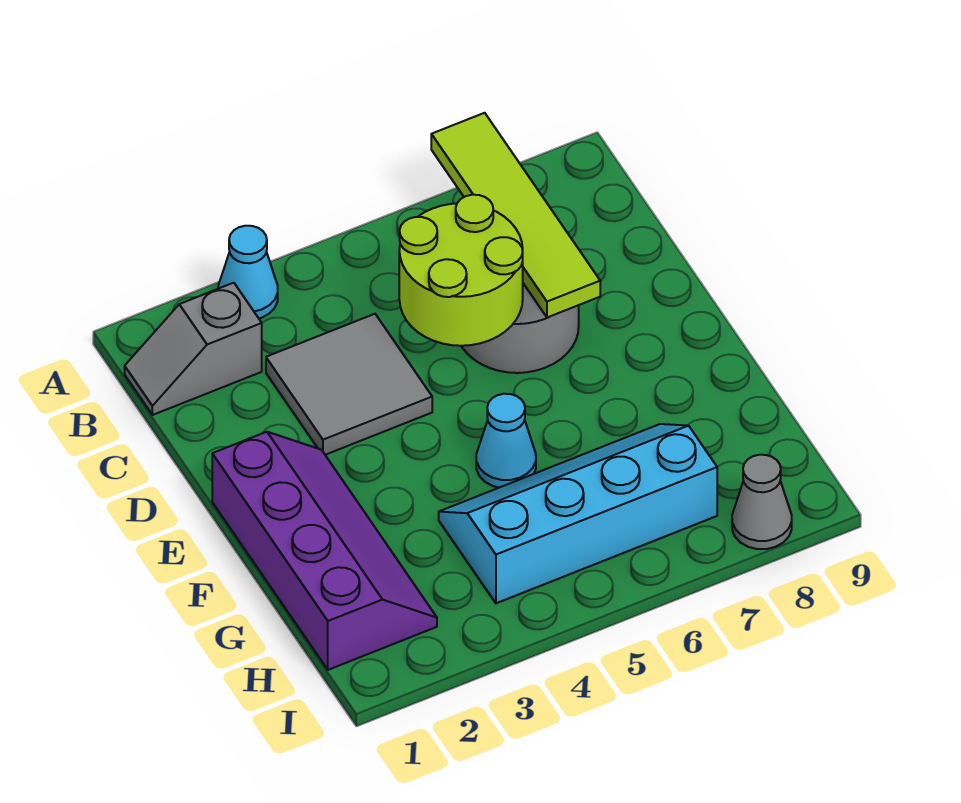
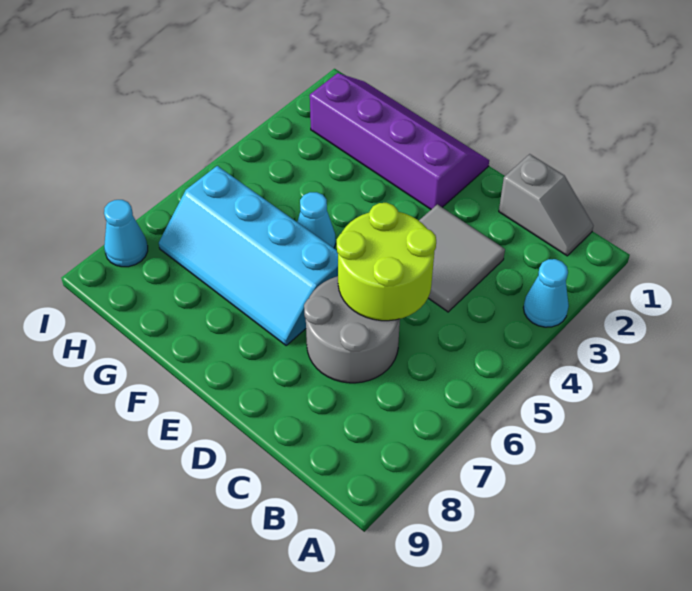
lime 1x4 tile [431,113,600,317] -> none
grey 1x2 slope [125,283,262,415] -> grey 1x2 slope turned to [499,154,593,256]
purple 2x4 slope [212,432,437,670] -> purple 2x4 slope turned to [310,73,489,209]
cyan 2x4 slope [439,424,717,603] -> cyan 2x4 slope turned to [159,166,338,345]
grey 1x1 cone [732,455,792,549] -> cyan 1x1 cone [104,200,148,267]

